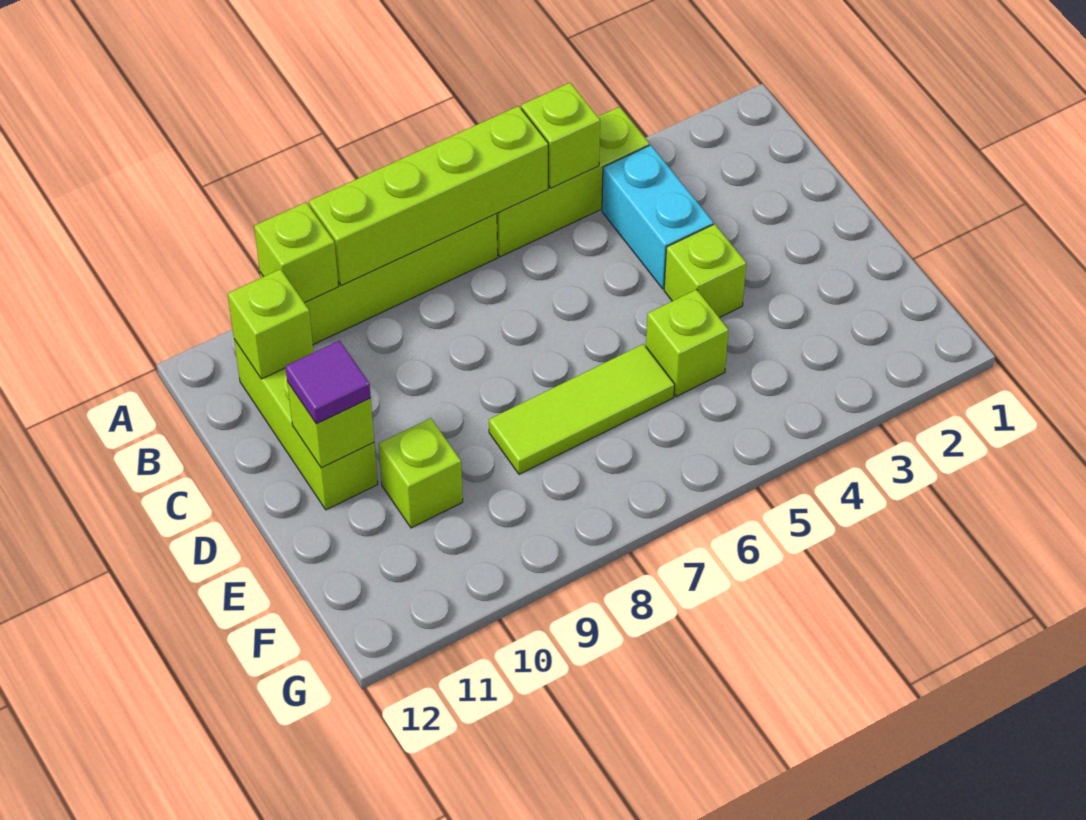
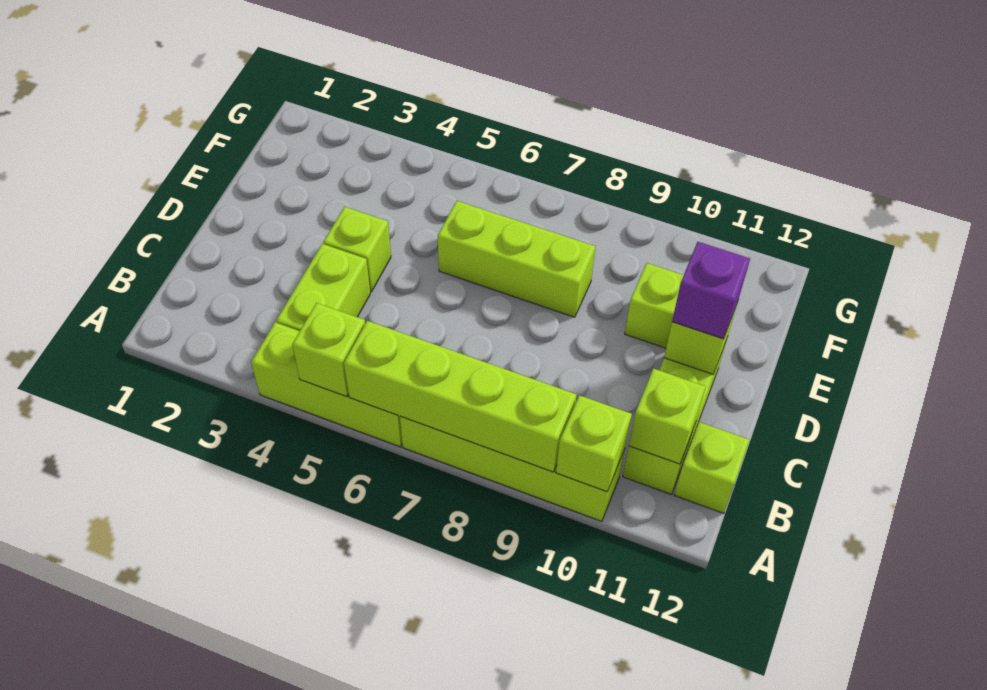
cyan 1x2 brick [602,145,713,289] -> lime 1x2 brick [276,244,370,331]
purple 1x1 tile [285,341,371,424] -> purple 1x1 brick [672,242,750,339]
lime 1x1 brick [646,290,728,396] -> lime 1x1 brick moved to [674,422,749,513]
lime 1x3 tile [489,344,675,474] -> lime 1x3 brick [438,201,595,317]

